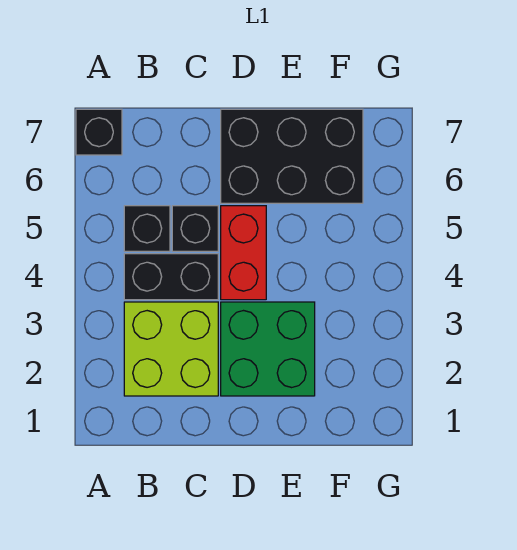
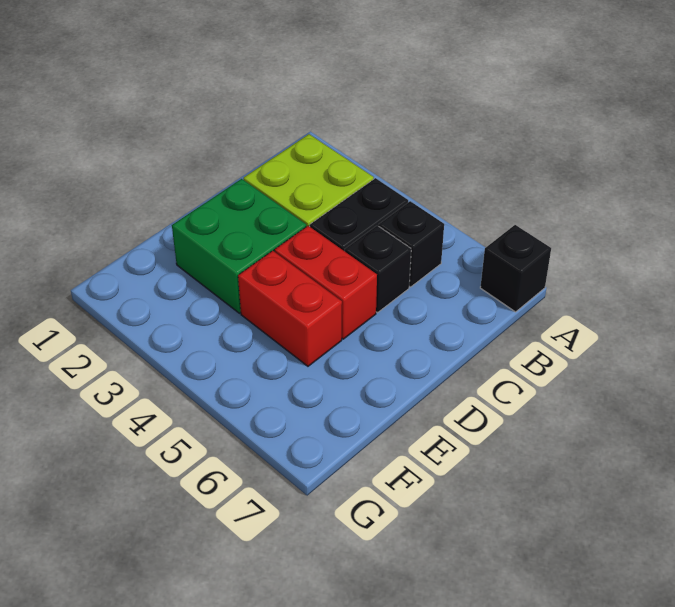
black 2x3 brick [221,109,363,203] -> none
none -> red 1x2 brick [238,251,342,366]

